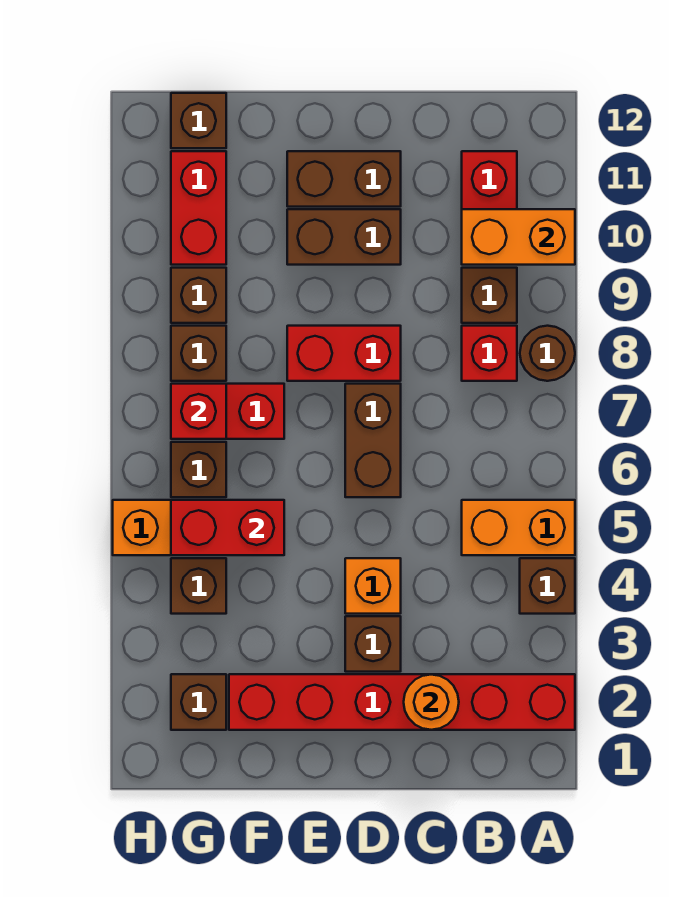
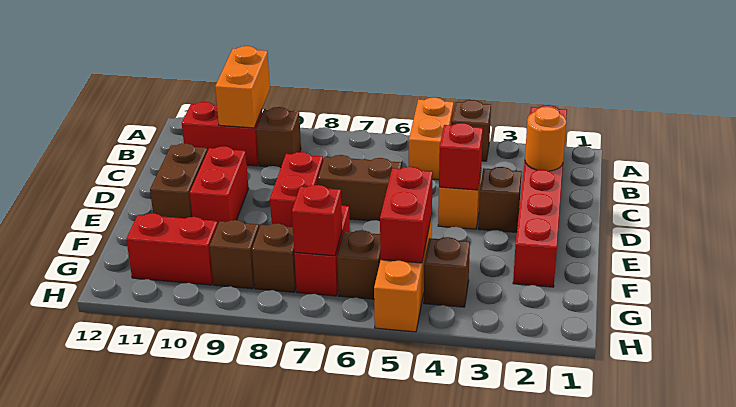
brown 1x1 round brick [520,326,575,381] -> none
red 1x1 brick [462,326,517,381] -> red 1x1 brick moved to [439,123,483,190]
brown 1x2 brick [287,209,401,265] -> red 1x2 brick [190,146,249,223]
brown 1x1 brick [171,674,226,730] -> none
brown 1x1 brick [171,93,226,148] -> none

